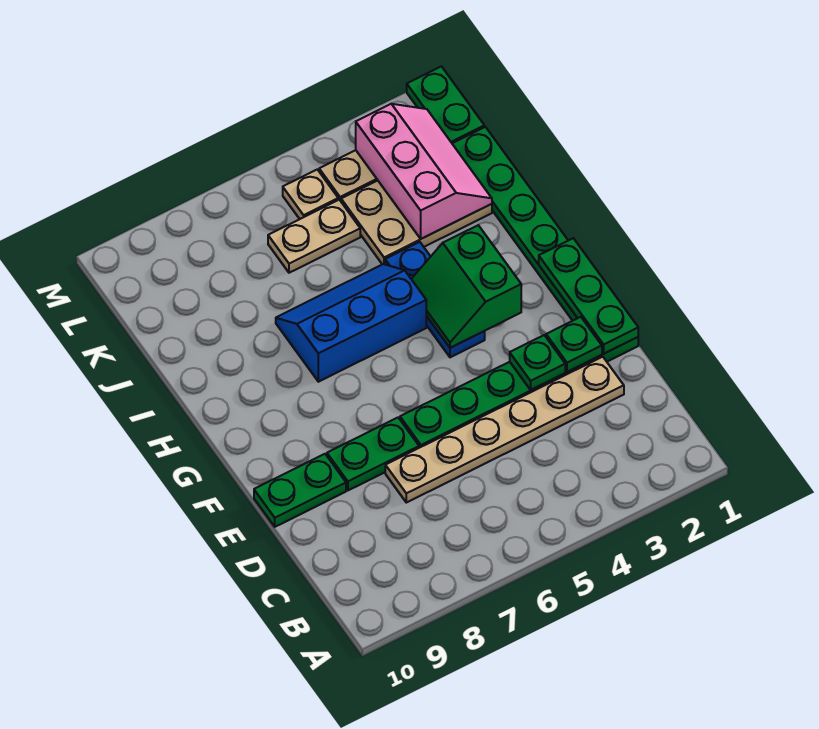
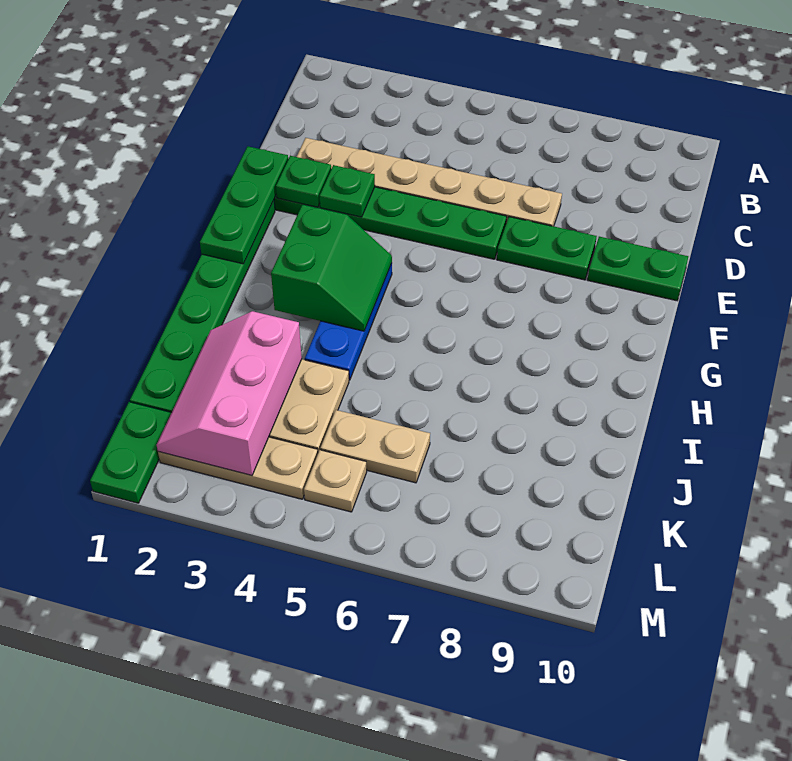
blue 2x3 slope [276,264,426,382] -> none

